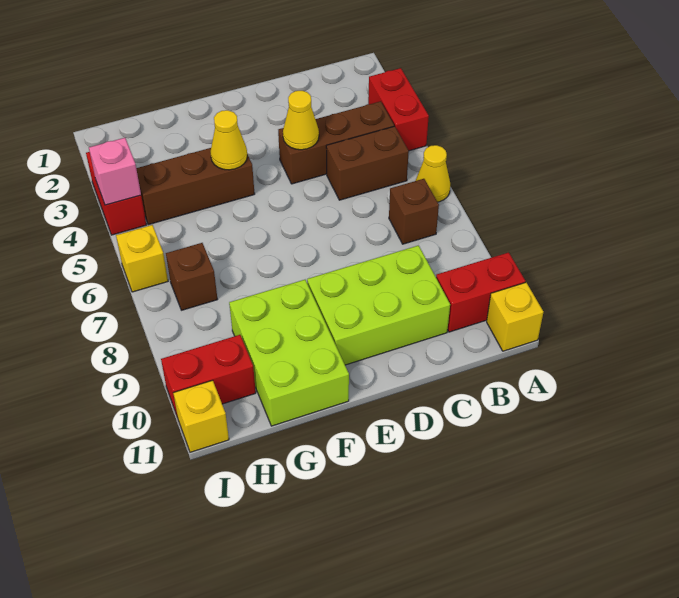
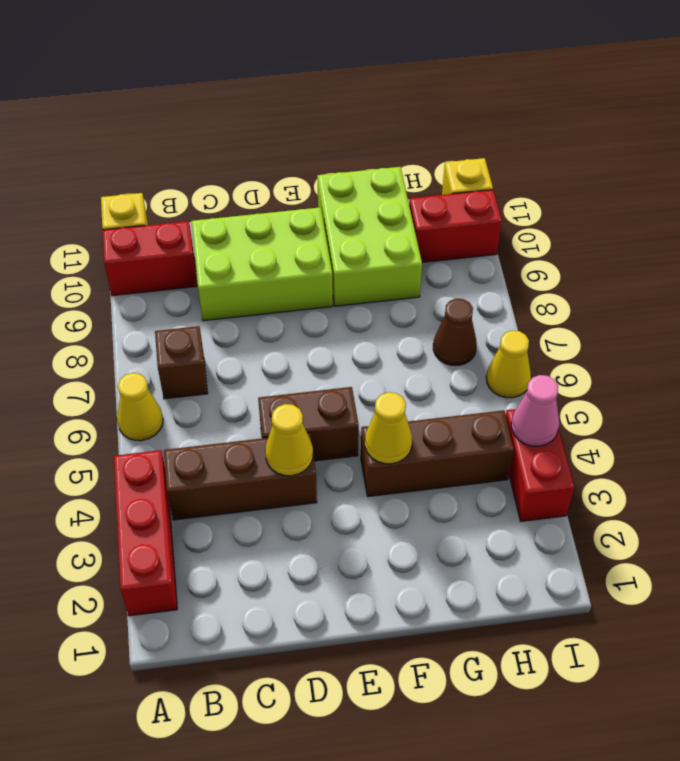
red 1x2 brick [368,68,429,151] -> red 1x3 brick [114,450,177,616]
brown 1x2 brick [326,126,409,200] -> brown 1x2 brick moved to [258,387,359,461]
brown 1x1 brick [166,243,218,310] -> brown 1x1 cone [433,299,477,365]
pink 1x1 brick [89,138,141,205] -> pink 1x1 cone [511,375,559,446]
yellow 1x1 brick [116,225,168,292] -> yellow 1x1 cone [486,330,531,398]

